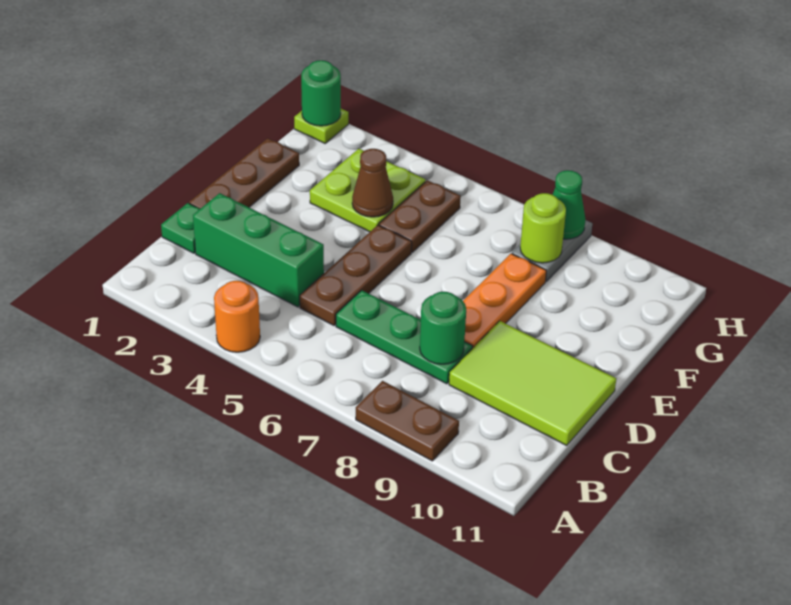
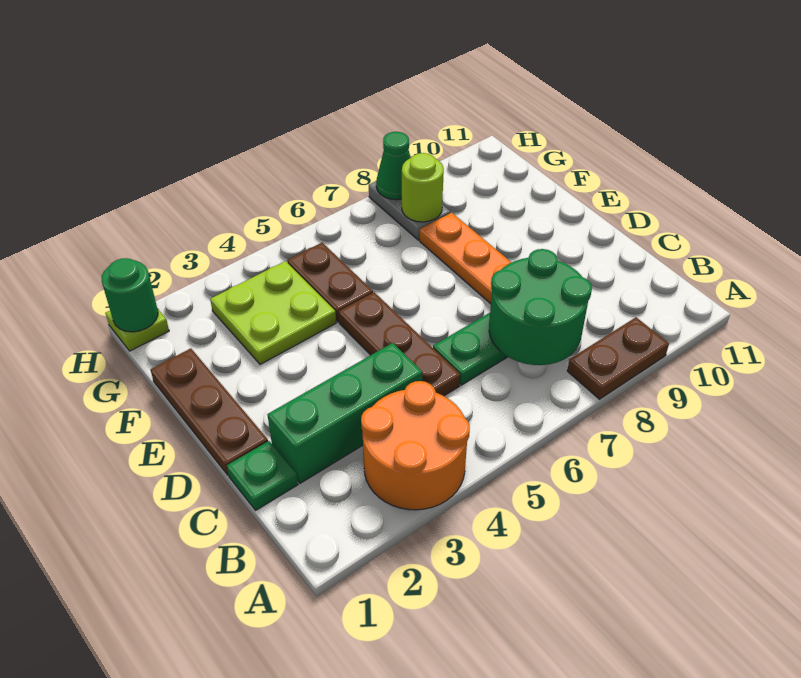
orange 1x1 round brick [214,281,260,352] -> orange 2x2 round brick [361,381,470,510]
green 1x1 round brick [420,292,466,364] -> green 2x2 round brick [489,249,592,365]
lime 2x3 tile [449,321,616,445] -> none
brown 1x1 cone [352,149,393,217] -> none

